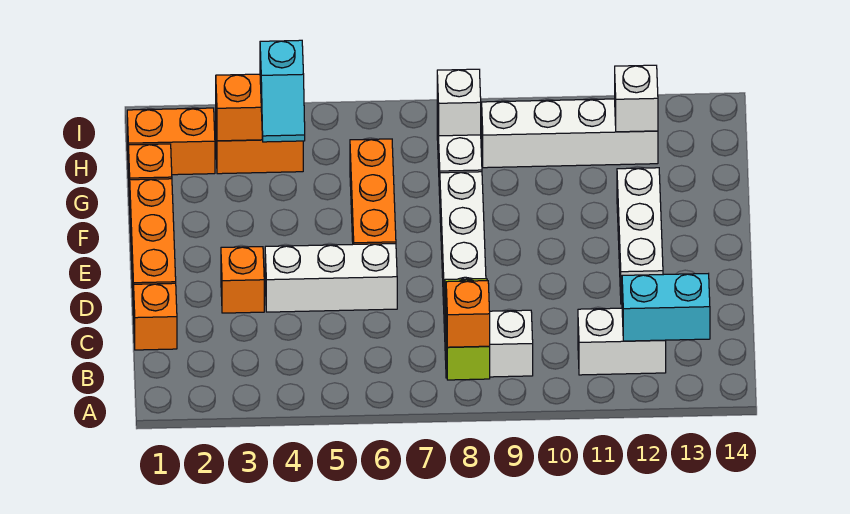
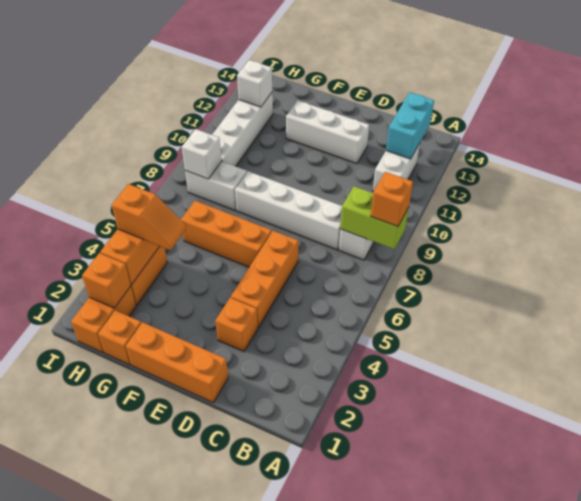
orange 1x1 brick [134,283,177,350] -> orange 1x1 brick moved to [82,253,131,308]
white 1x3 brick [265,244,397,312] -> orange 1x3 brick [231,231,298,328]
cyan 1x2 slope [260,40,305,142] -> orange 1x2 slope [112,184,186,250]

